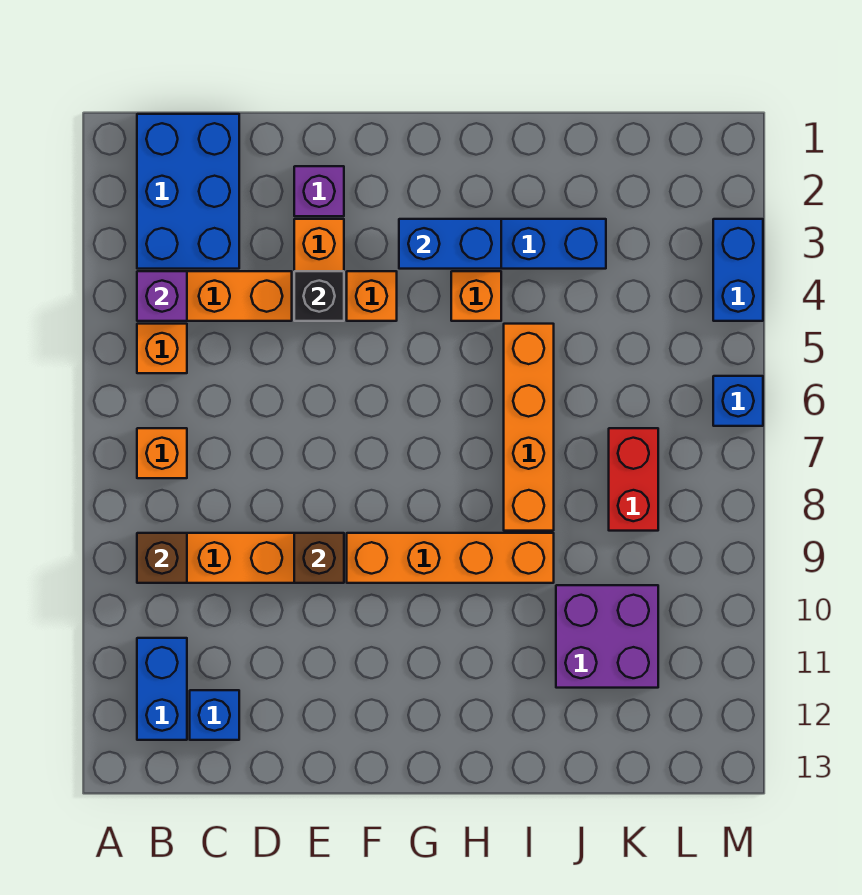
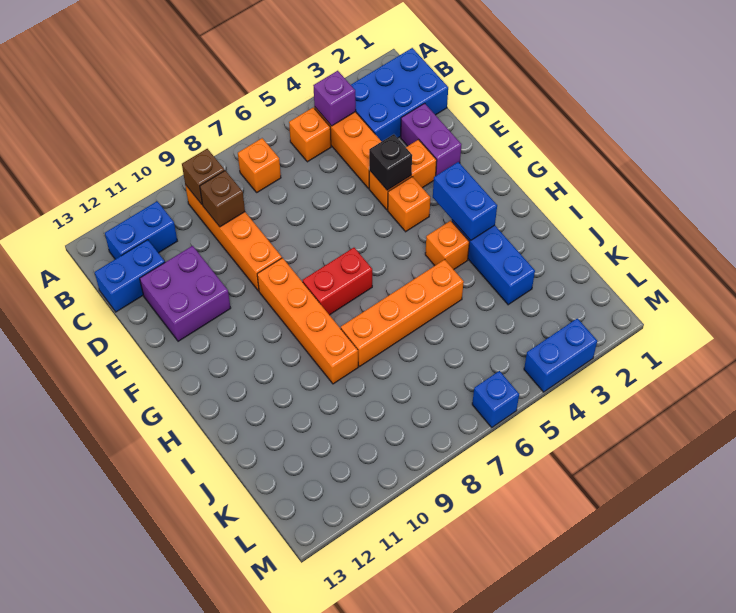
blue 1x1 brick [190,690,239,740] -> blue 1x2 brick [94,240,165,312]
purple 1x1 brick [294,166,344,216] -> purple 1x2 brick [401,103,462,175]
brown 1x1 brick [294,533,344,583] -> brown 1x1 brick moved to [200,171,245,227]
purple 2x2 brick [556,585,658,688] -> purple 2x2 brick moved to [140,246,231,341]
red 1x2 brick [609,428,658,531] -> red 1x2 brick moved to [303,248,372,315]

